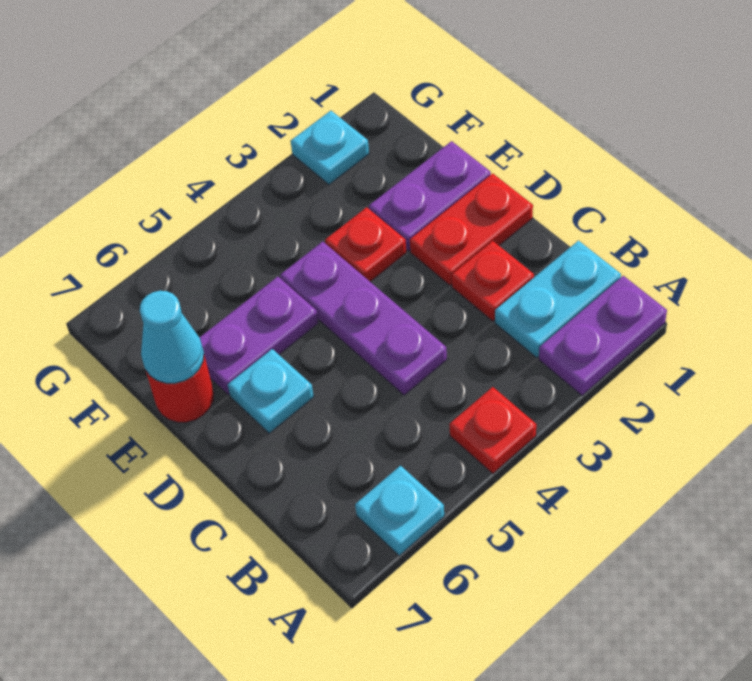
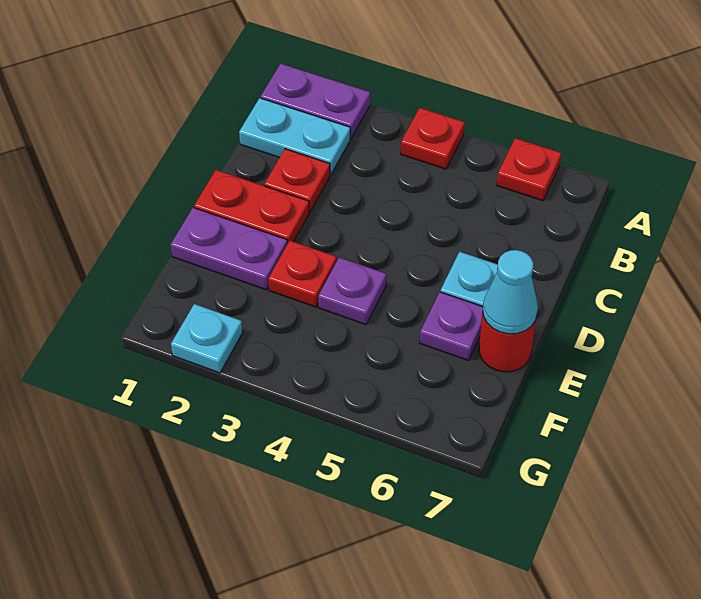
cyan 1x1 plate [355,466,444,556] -> red 1x1 plate [497,138,561,201]
purple 1x3 plate [280,242,447,395] -> purple 1x1 plate [318,258,386,325]
purple 1x2 plate [199,277,318,395] -> purple 1x1 plate [420,292,483,360]

